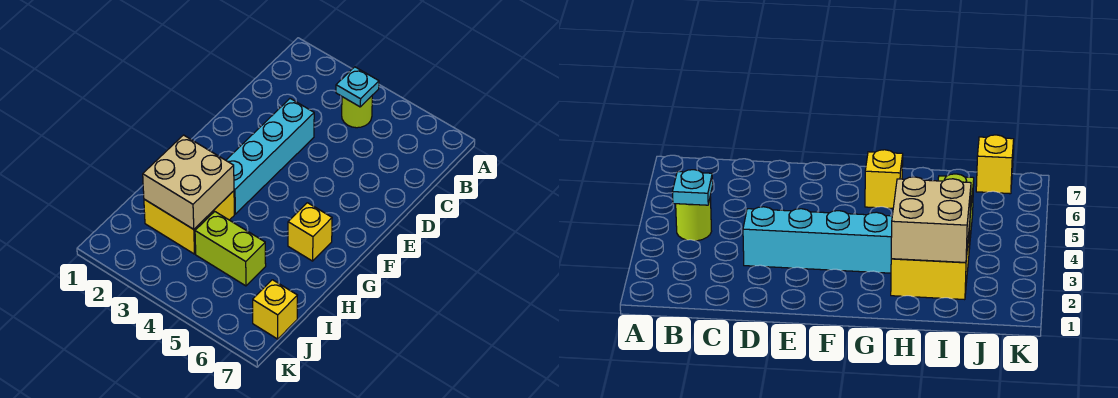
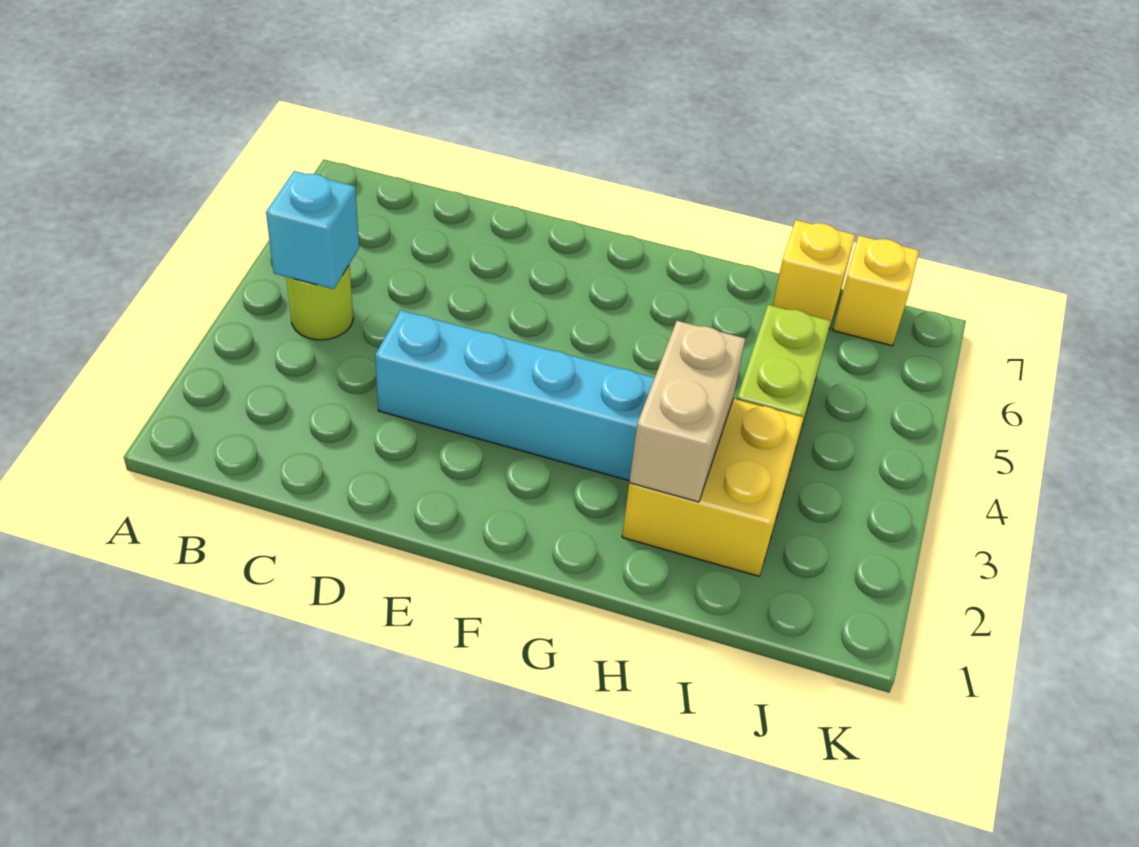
cyan 1x1 plate [336,67,379,107] -> cyan 1x1 brick [266,171,359,289]
yellow 1x1 brick [288,203,332,261] -> yellow 1x1 brick moved to [773,220,855,330]
tan 2x2 brick [143,135,234,229] -> tan 1x2 brick [629,321,745,502]

